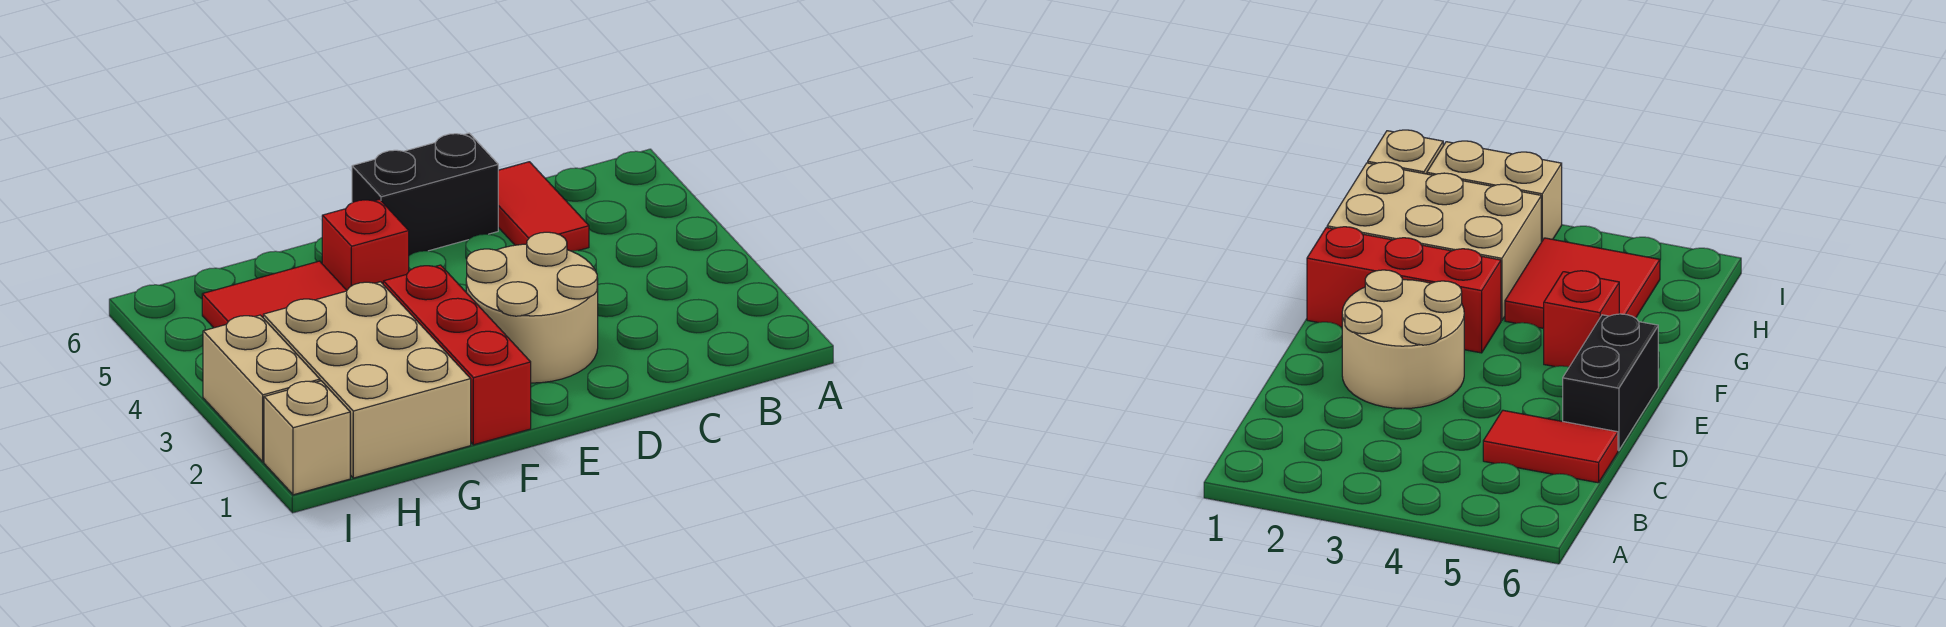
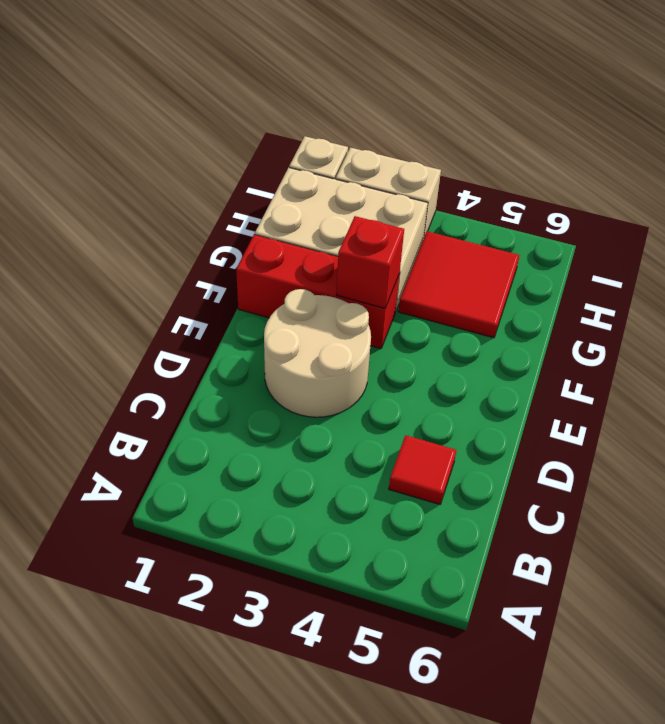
red 1x2 tile [498,162,589,251] -> red 1x1 tile [389,435,456,504]
black 1x2 brick [352,133,498,255] -> none
red 1x1 brick [322,199,409,290] -> red 1x1 brick moved to [336,216,404,308]

